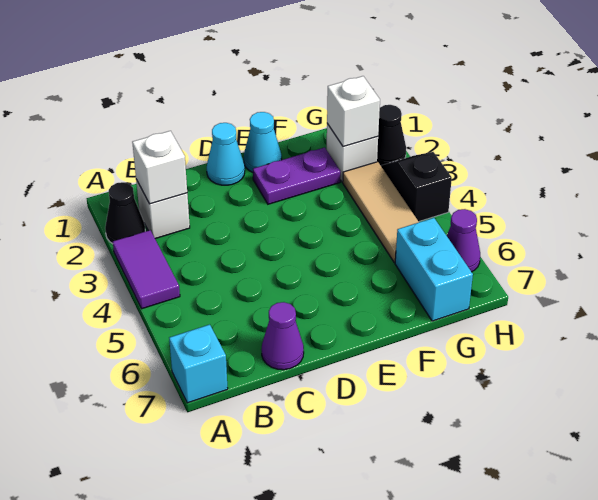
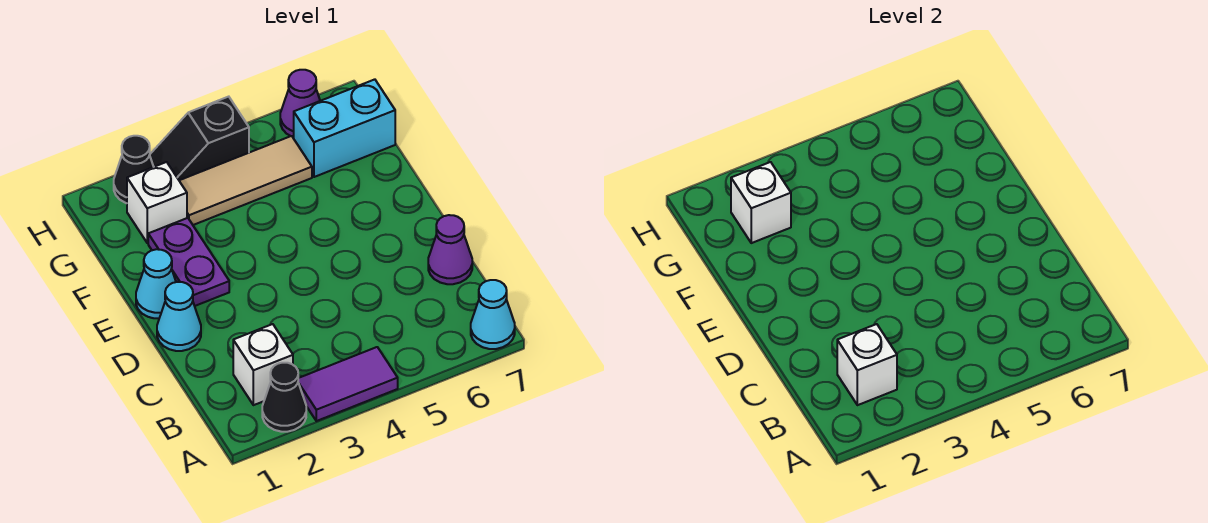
cyan 1x1 brick [169,325,228,403] -> cyan 1x1 cone [471,280,515,349]

